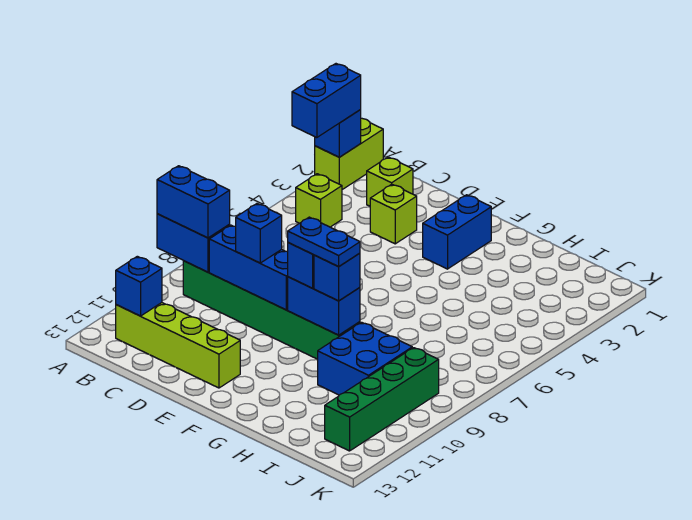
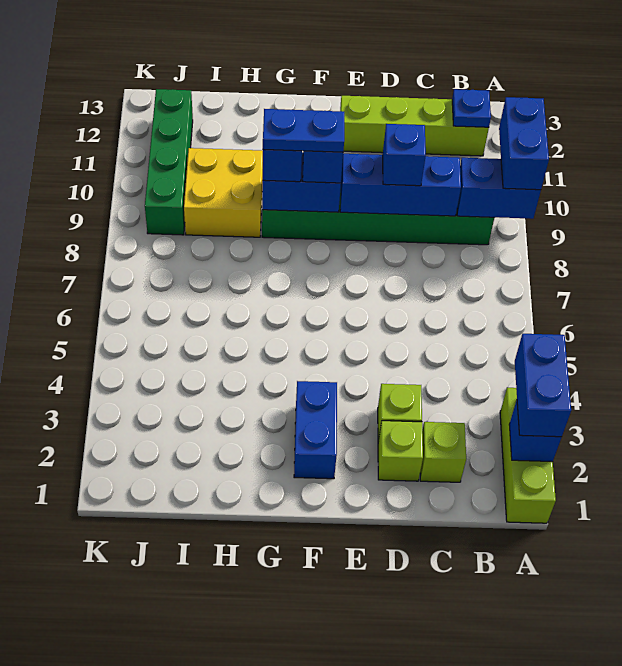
lime 1x2 brick [315,118,383,190] -> lime 1x3 brick [500,388,556,523]
blue 1x2 brick [157,166,230,238] -> blue 1x2 brick turned to [499,97,549,190]
lime 1x1 brick [296,174,342,227] -> lime 1x1 brick moved to [378,421,423,481]
blue 1x1 brick [116,256,162,316] -> blue 1x1 plate [452,89,491,127]
blue 2x2 brick [318,322,412,395] -> yellow 2x2 brick [184,148,263,237]

